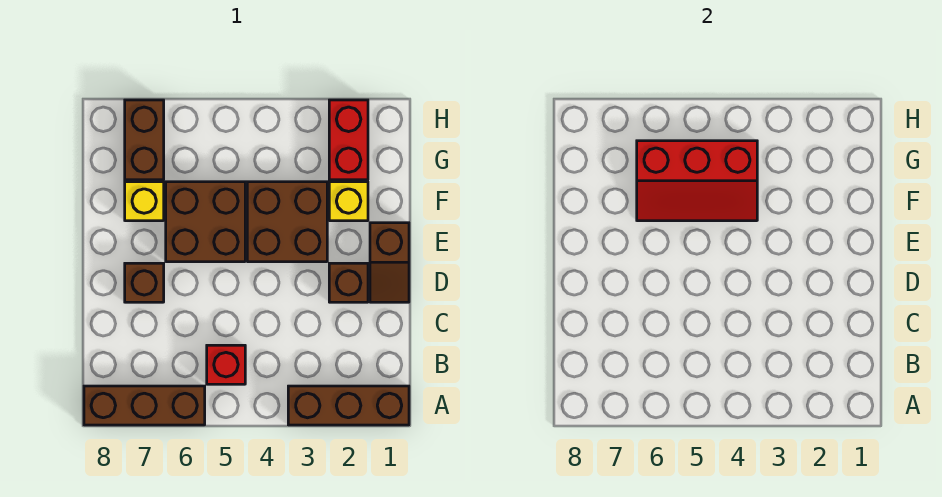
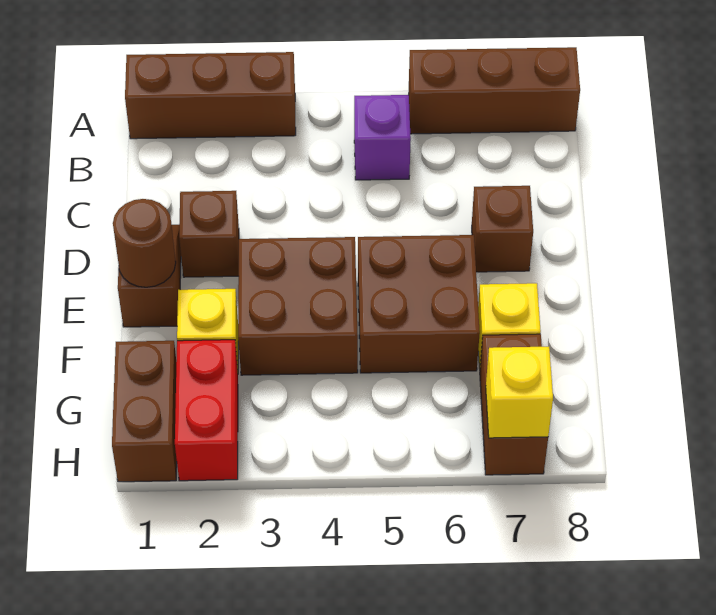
red 1x1 brick [207,345,245,384] -> purple 1x1 brick [354,95,411,180]
none -> brown 1x1 round brick [113,199,176,287]
red 2x3 slope [637,141,757,221] -> none
none -> brown 1x2 brick [112,341,177,482]
none -> yellow 1x1 brick [486,347,553,438]

